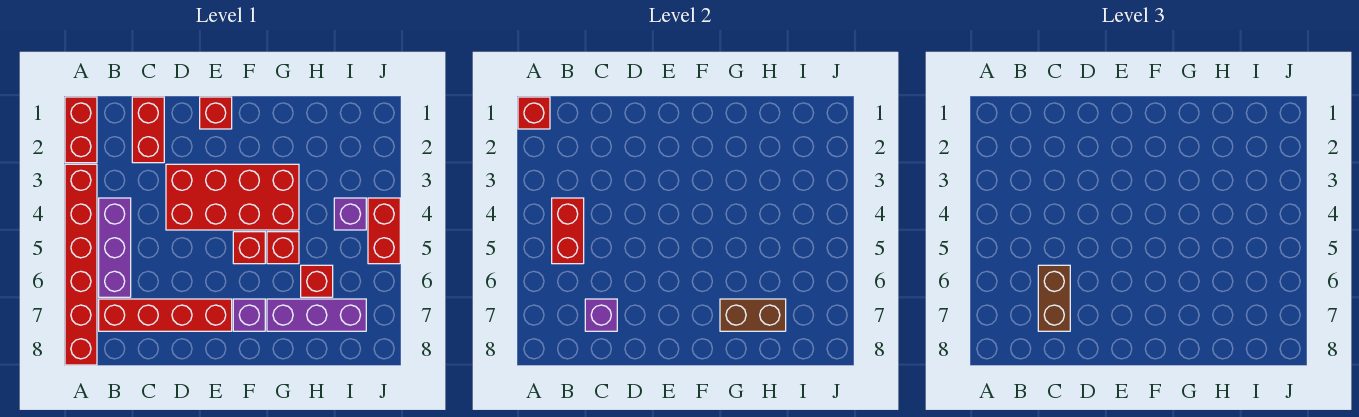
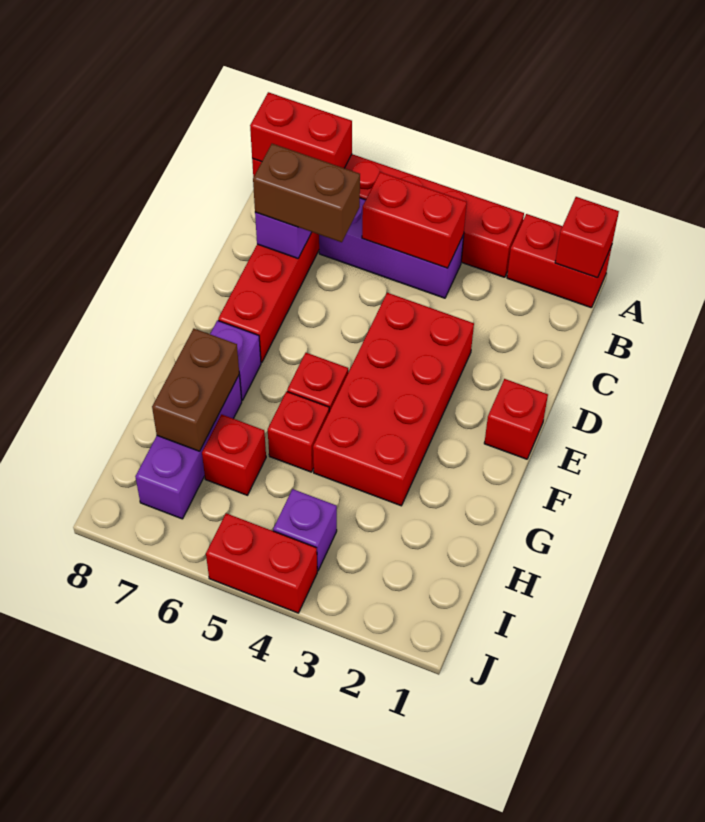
red 1x2 brick [132,97,164,163] -> red 1x2 brick moved to [250,92,352,168]

